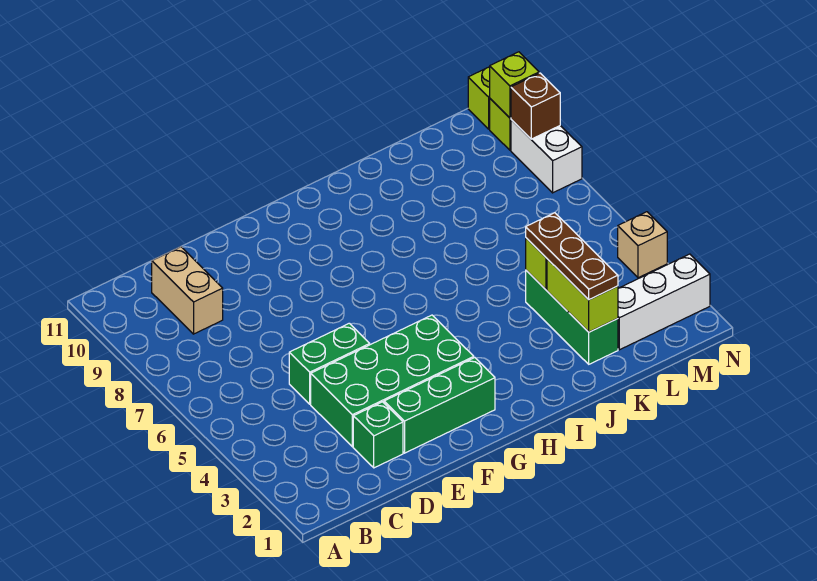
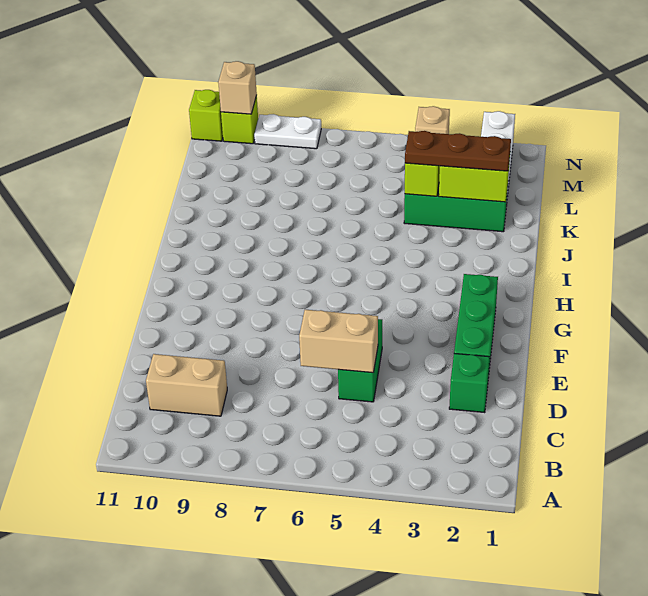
green 2x4 brick [311,315,474,447] -> none
none -> tan 1x2 brick [299,310,378,373]
white 1x2 brick [511,120,582,193] -> white 1x2 plate [254,114,321,149]
brown 1x1 brick [511,73,560,139] -> none
lime 1x1 brick [490,52,539,118] -> tan 1x1 brick [218,61,257,114]

